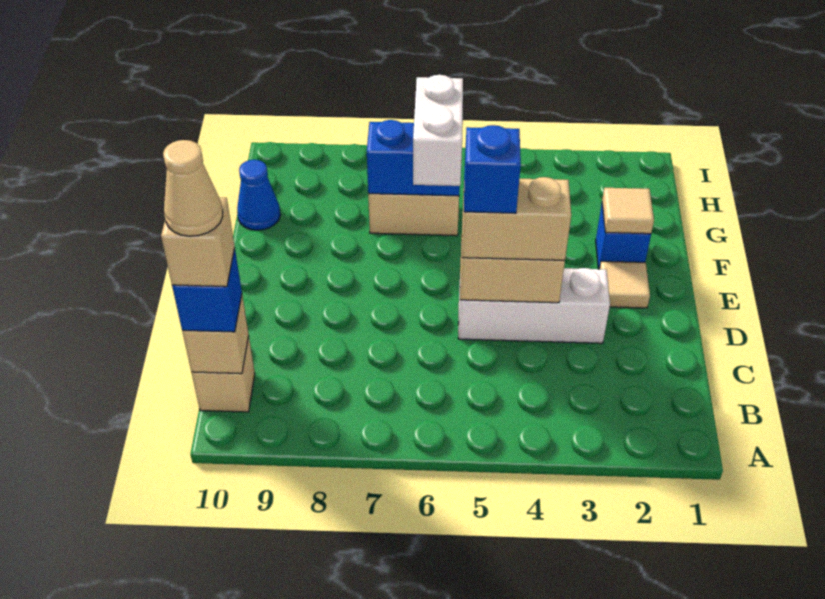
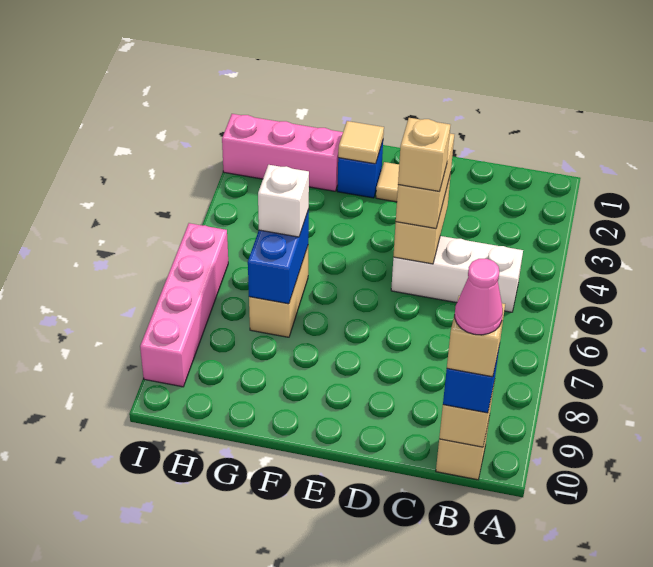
tan 1x1 cone [163,140,223,236] -> pink 1x1 cone [455,259,503,335]
white 1x3 brick [458,268,610,343] -> white 1x3 brick turned to [391,236,523,312]
blue 1x1 brick [464,125,521,213] -> tan 1x1 brick [398,118,450,192]
white 1x2 brick [413,75,463,186] -> white 1x1 brick [258,165,309,237]
none -> pink 1x3 brick [222,114,343,191]
blue 1x1 cone [237,160,280,230] -> none
none -> pink 1x4 brick [140,223,228,387]

